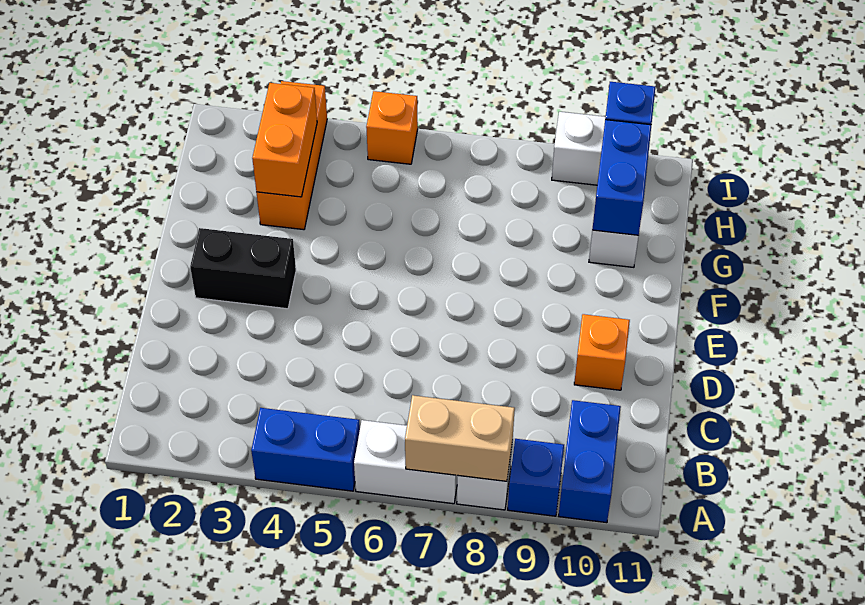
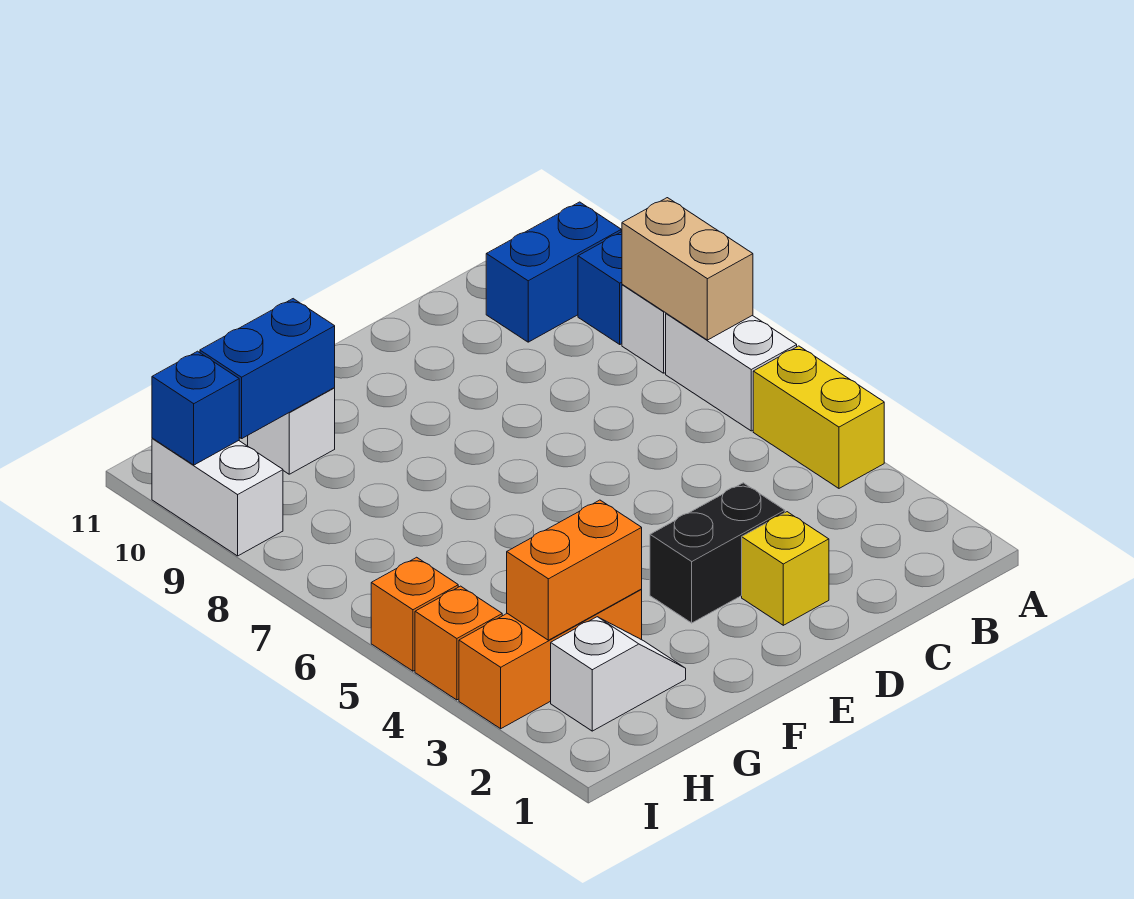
blue 1x2 brick [251,408,360,491] -> yellow 1x2 brick [753,346,884,488]
none -> yellow 1x1 brick [742,512,829,625]
orange 1x1 brick [574,314,630,390] -> orange 1x1 brick moved to [415,586,502,700]
black 1x2 brick [190,228,296,309] -> black 1x2 brick turned to [650,483,785,623]
none -> white 1x2 slope [551,617,686,731]

